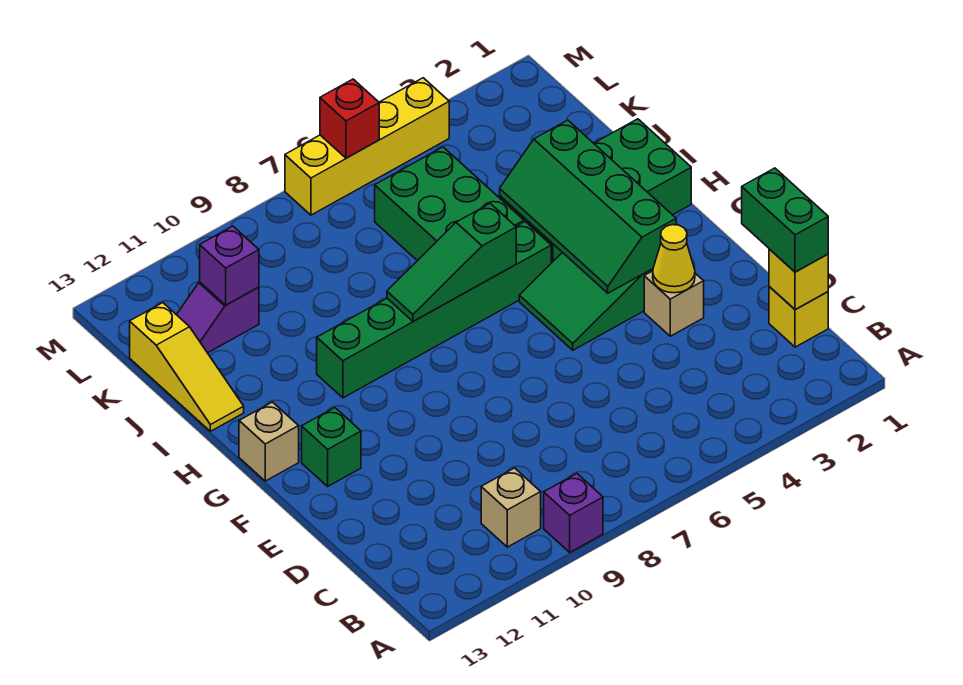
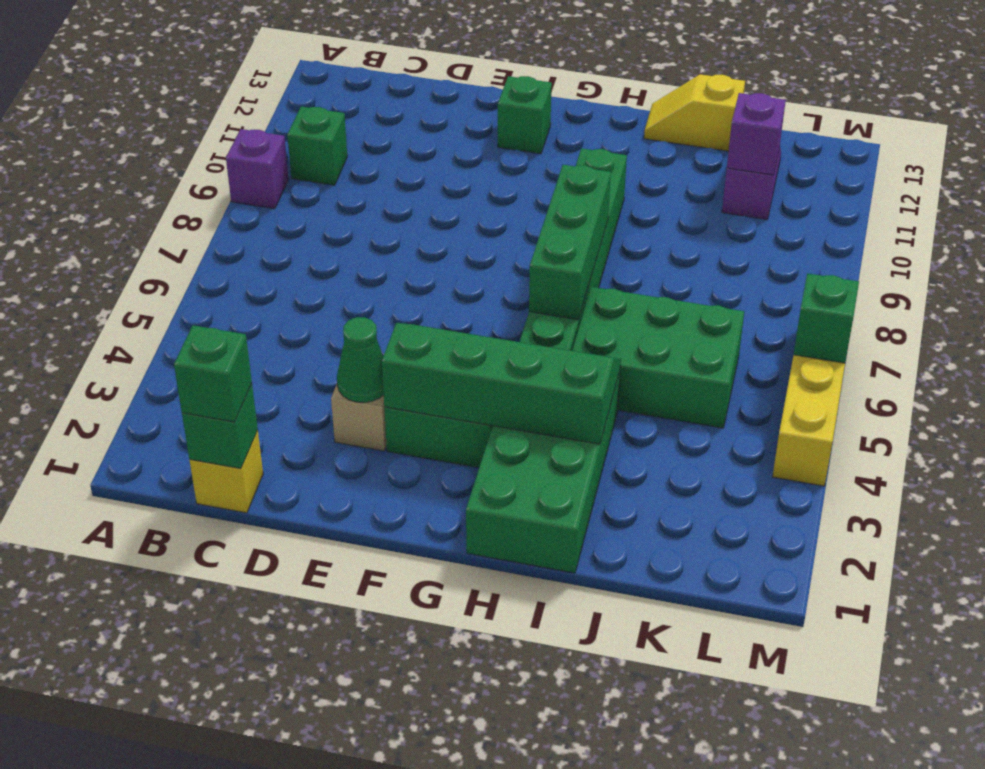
tan 1x1 brick [481,468,541,547] -> green 1x1 brick [287,107,347,185]
yellow 1x1 brick [769,249,828,310] -> green 1x1 brick [182,384,258,469]
green 1x2 brick [742,168,828,272] -> green 1x1 brick [174,325,252,422]
yellow 1x1 cone [653,225,695,293] -> green 1x1 cone [337,317,384,403]
tan 1x1 brick [239,402,299,481] -> none
green 1x3 slope [387,204,516,321] -> green 1x3 brick [529,165,611,320]
yellow 1x3 slope [130,303,244,431] -> yellow 1x2 slope [644,74,745,151]
red 1x1 brick [320,79,379,158] -> green 1x1 brick [794,273,859,363]

